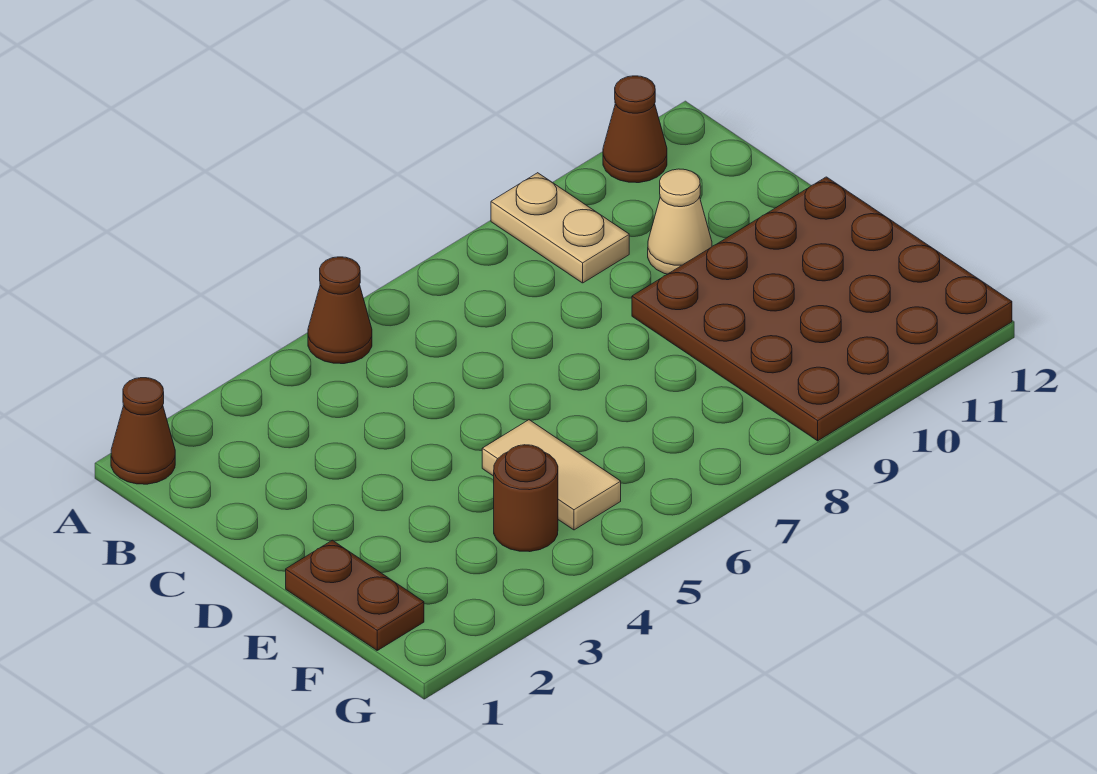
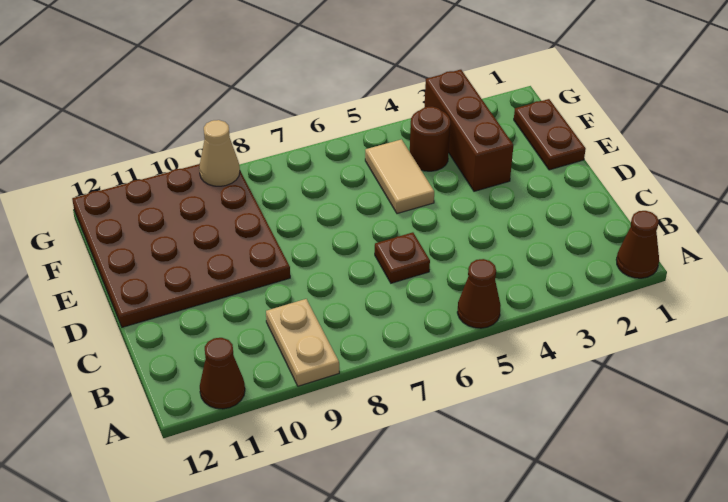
none -> brown 1x1 plate [375,232,430,283]
tan 1x1 cone [648,169,712,274] -> tan 1x1 cone moved to [199,120,240,186]
none -> brown 1x3 brick [425,70,513,191]

